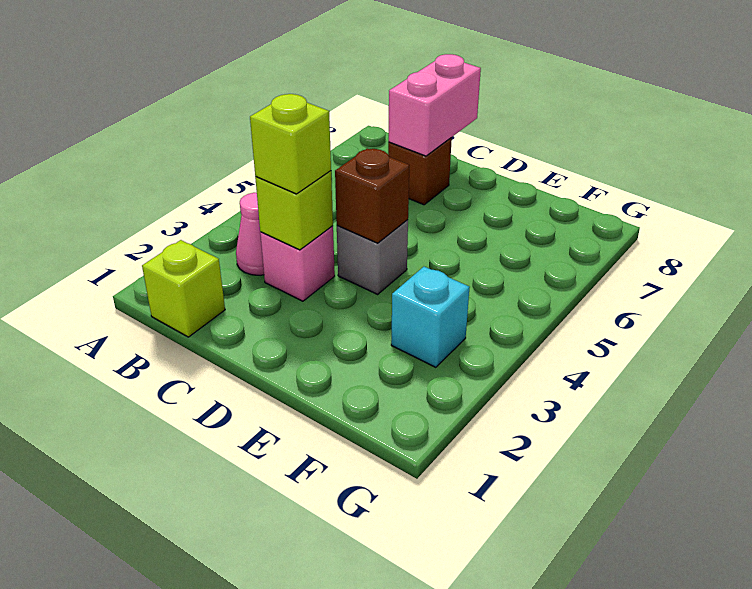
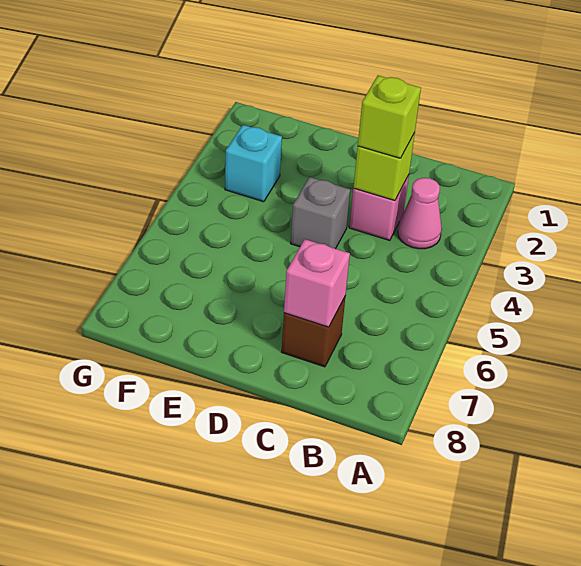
lime 1x1 brick [142,240,225,337] -> none
pink 1x2 brick [389,54,481,156] -> pink 1x1 brick [284,239,350,327]
brown 1x1 brick [335,148,409,243] -> none

